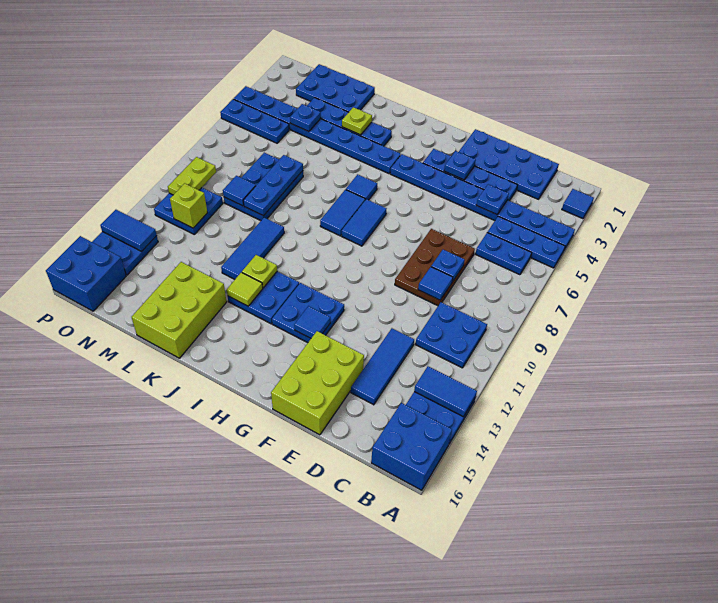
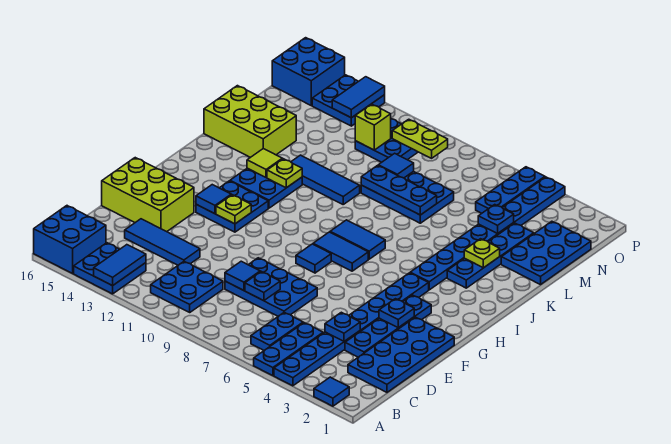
brown 2x3 plate [395,229,475,306] -> blue 2x3 plate [225,258,317,316]
none -> lime 1x1 plate [216,195,251,224]
blue 1x1 tile [346,174,377,200] -> blue 1x1 tile moved to [296,244,331,273]

